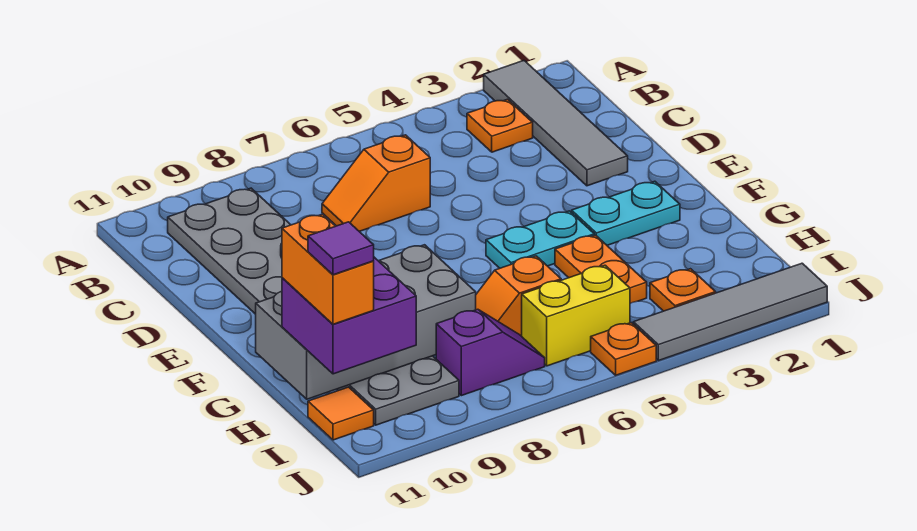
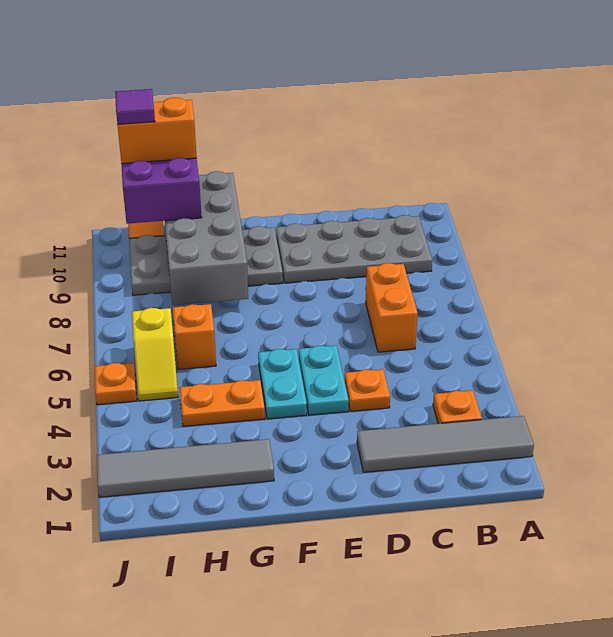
orange 1x2 slope [322,135,430,232] -> orange 1x2 brick [366,263,418,352]
cyan 1x2 plate [572,181,680,245] -> cyan 1x2 plate moved to [299,346,349,415]
orange 1x1 plate [650,269,716,311] -> orange 1x1 plate moved to [345,369,390,411]
yellow 1x2 brick [522,265,630,366] -> yellow 1x2 slope [132,308,178,401]
purple 1x2 slope [436,309,545,396] -> none
grey 1x4 tile [633,263,827,361] -> grey 1x4 tile turned to [97,439,274,497]

